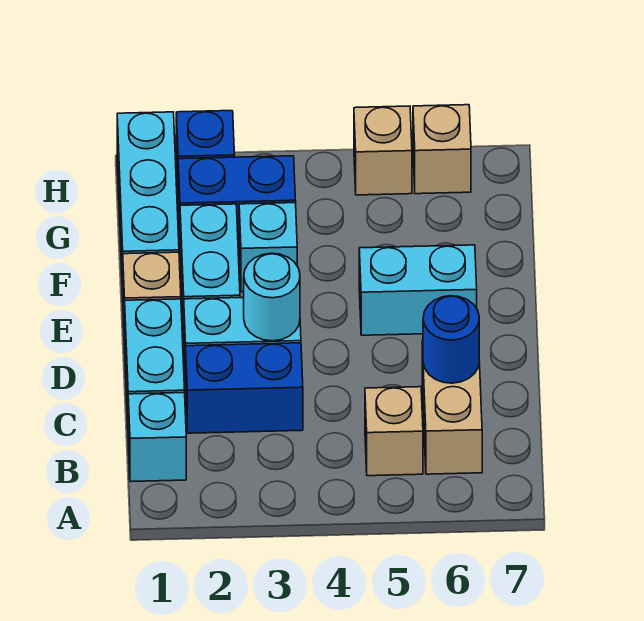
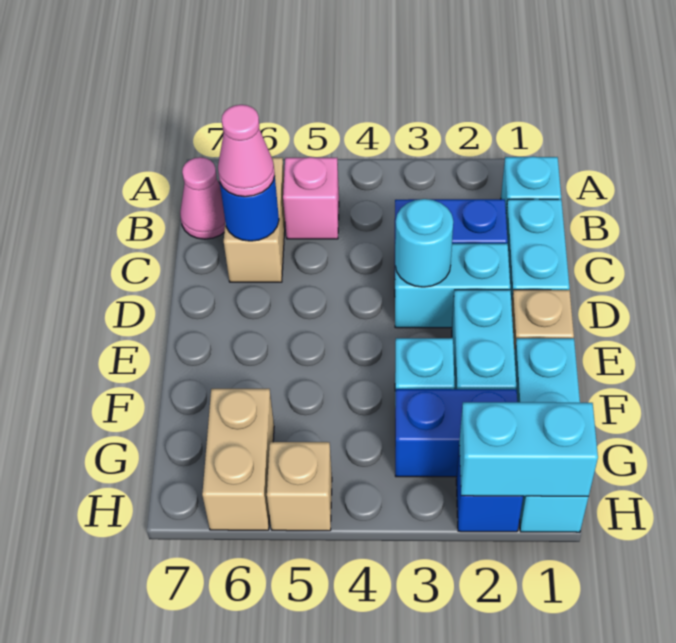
tan 1x1 brick [365,387,423,476] -> pink 1x1 brick [283,157,339,239]
none -> pink 1x1 cone [180,157,225,239]
none -> pink 1x1 cone [218,105,275,197]
cyan 1x2 brick [359,245,477,335] -> cyan 1x2 brick moved to [459,402,598,496]
tan 1x1 brick [413,105,471,194] -> tan 1x2 brick [202,389,274,530]

